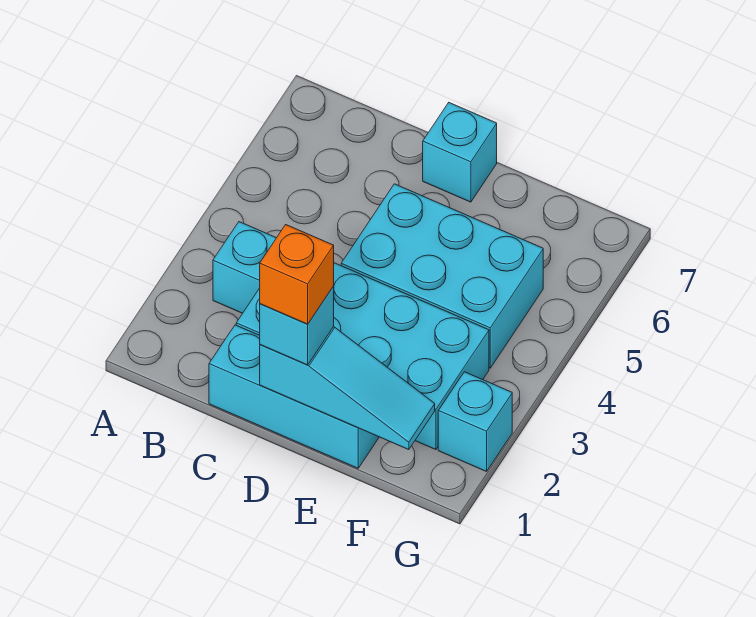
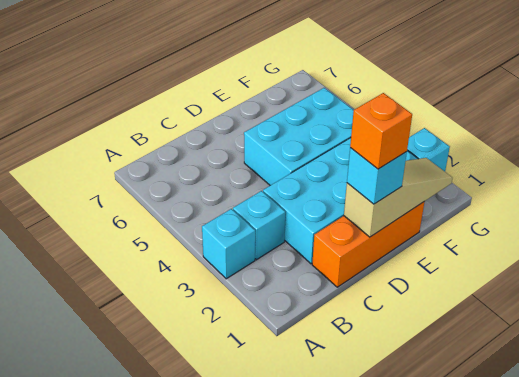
cyan 1x3 brick [209,325,379,468] -> orange 1x3 brick [312,202,424,287]
cyan 1x3 slope [260,327,435,450] -> tan 1x3 slope [344,158,452,237]
cyan 1x1 brick [423,103,497,202] -> cyan 1x1 brick moved to [202,209,255,279]

